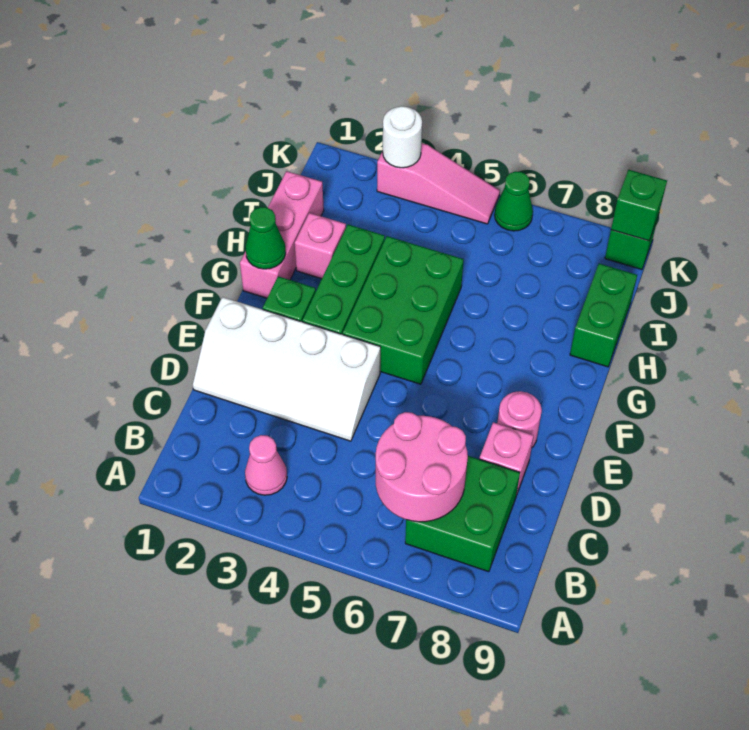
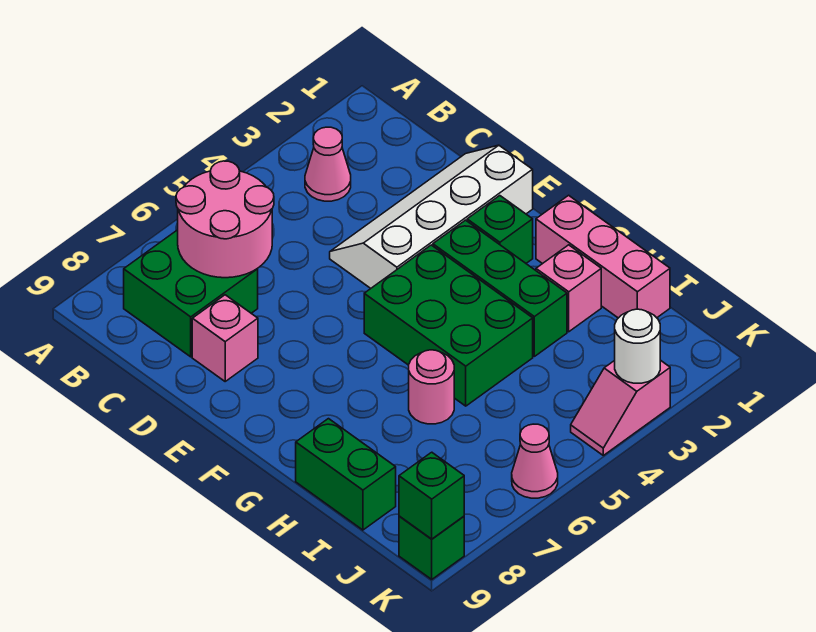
pink 1x1 round brick [497,391,542,447] -> pink 1x1 round brick moved to [409,350,454,424]
green 1x1 cone [245,207,286,269] -> none
pink 1x3 slope [377,143,500,224] -> pink 1x2 slope [571,360,670,455]
green 1x1 cone [494,171,533,231] -> pink 1x1 cone [512,424,558,498]

